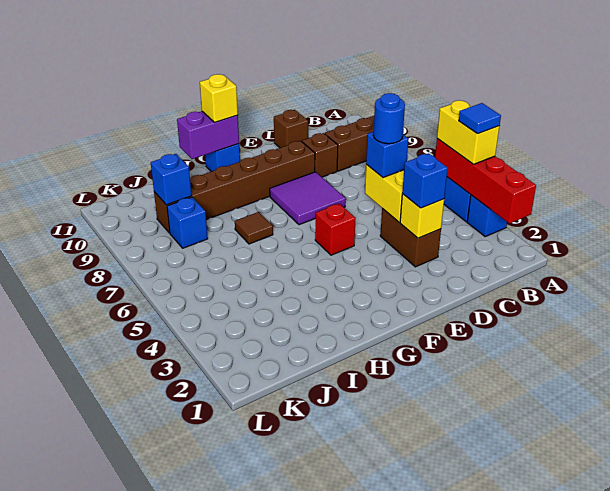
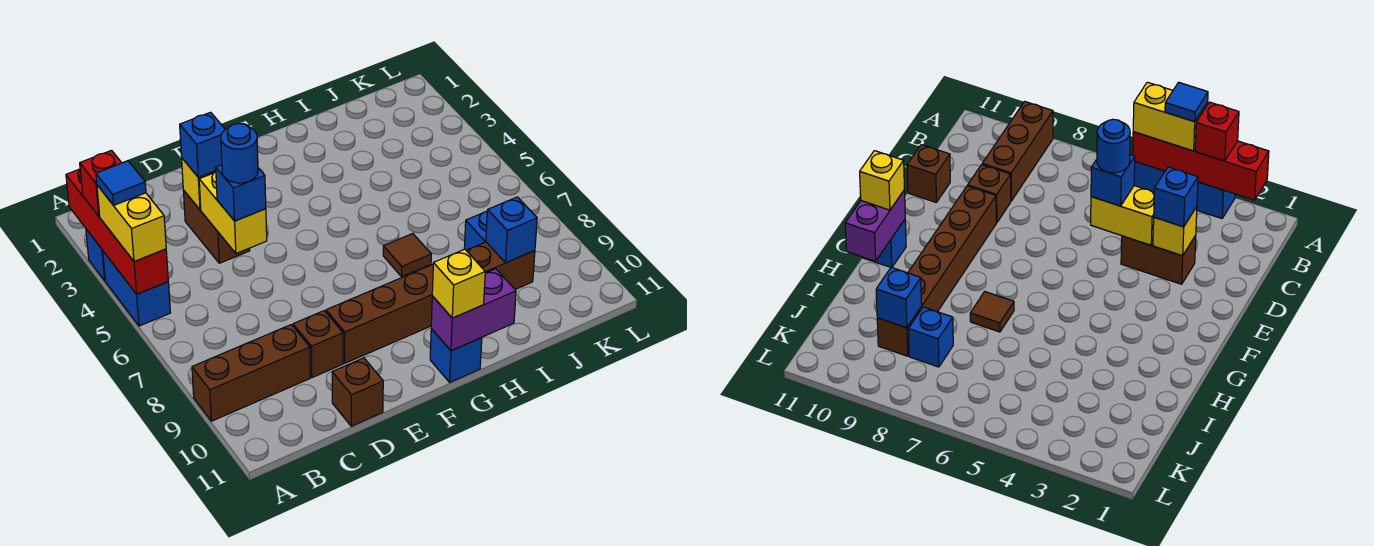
purple 2x2 tile [270,172,346,225] -> none
red 1x1 brick [315,204,356,255] -> red 1x1 brick moved to [80,151,121,216]

